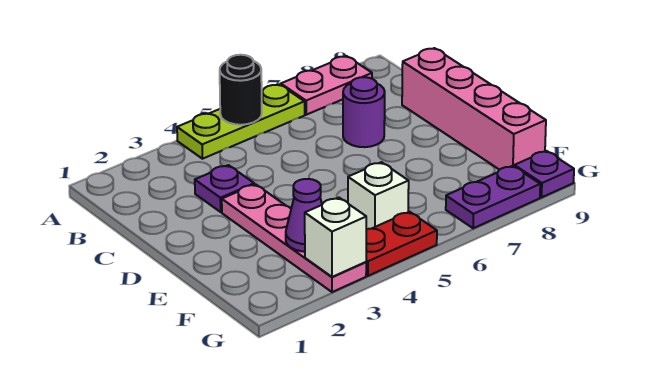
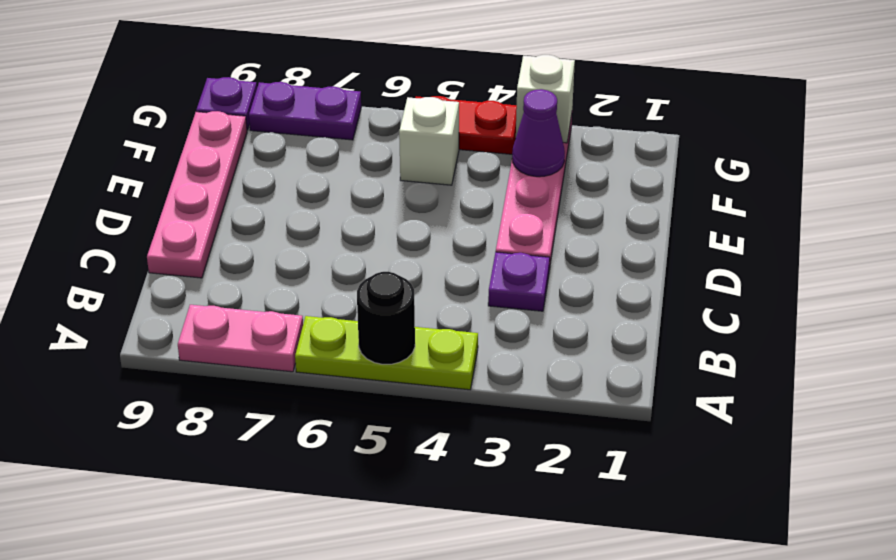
purple 1x1 round brick [343,77,385,147] -> none
pink 1x4 brick [402,48,546,170] -> pink 1x4 plate [147,111,247,278]

